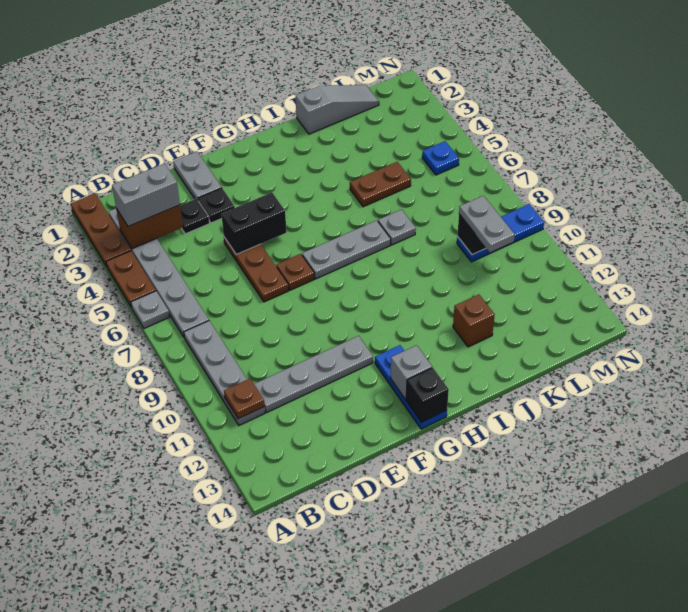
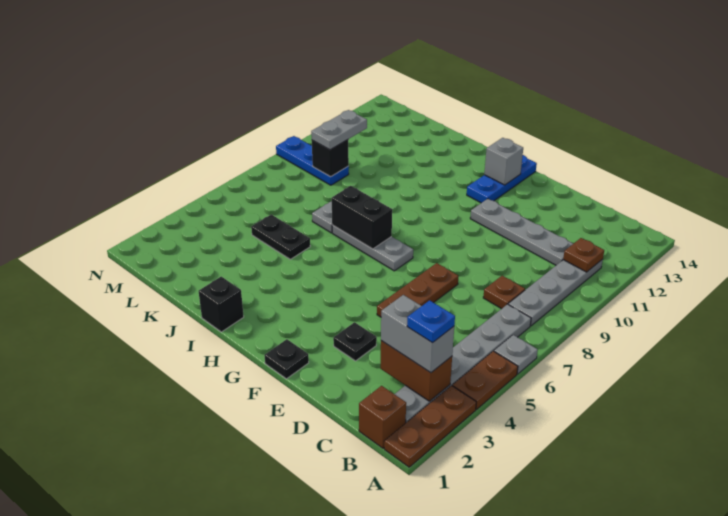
black 1x1 plate [180,199,210,234] -> black 1x1 plate moved to [264,339,309,379]
grey 1x2 plate [173,152,222,199] -> none
black 1x2 brick [221,192,286,255] -> black 1x2 brick moved to [332,186,392,249]
brown 1x1 plate [276,254,315,290] -> brown 1x1 plate moved to [483,276,525,309]
black 1x1 brick [406,368,449,422] -> black 1x1 brick moved to [199,277,244,332]
grey 1x3 slope [296,85,379,134] -> none
brown 1x2 plate [350,162,411,207] -> black 1x2 plate [251,214,310,259]
brown 1x1 brick [453,294,495,347] -> brown 1x1 brick moved to [359,386,406,448]
blue 1x1 plate [422,141,459,175] -> blue 1x1 plate moved to [407,300,455,343]

